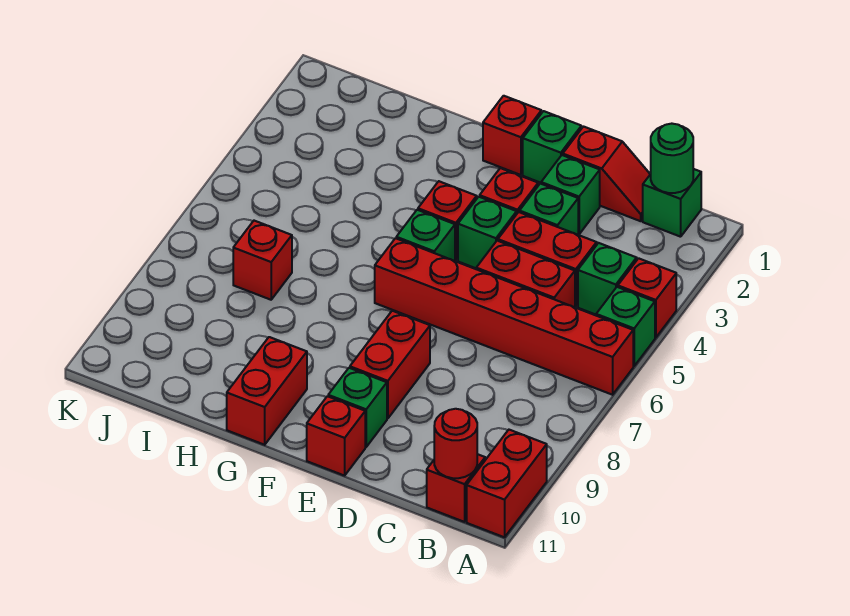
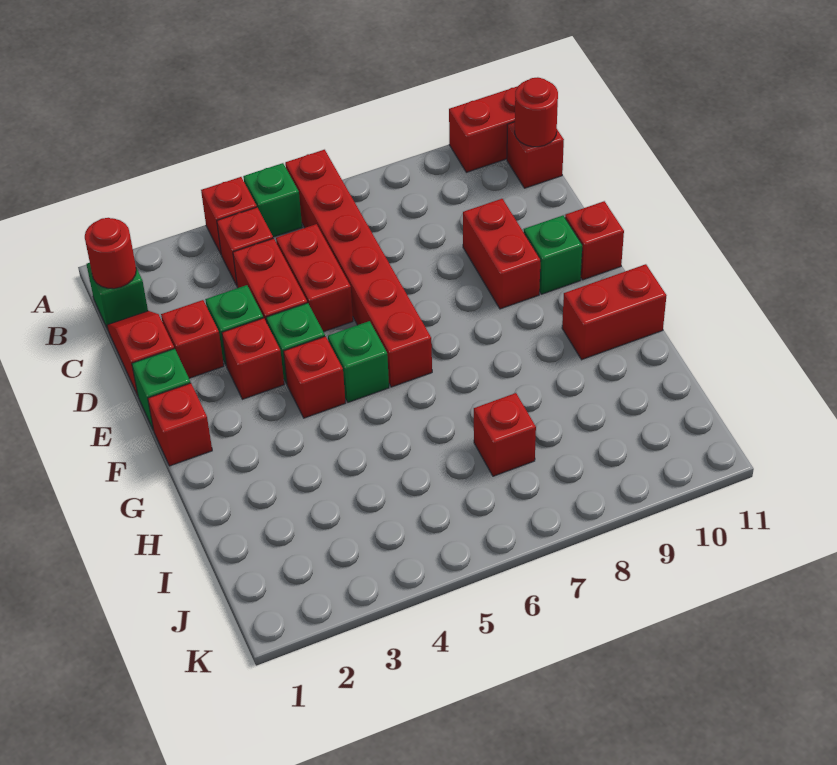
green 1x1 round brick [651,124,693,193] -> red 1x1 round brick [85,218,136,289]
green 1x1 brick [578,243,637,315] -> red 1x1 brick [217,207,273,285]
green 1x1 brick [541,155,600,234] -> red 1x1 brick [161,300,224,378]
red 1x2 brick [350,311,430,419] -> red 1x2 brick turned to [463,199,541,309]

